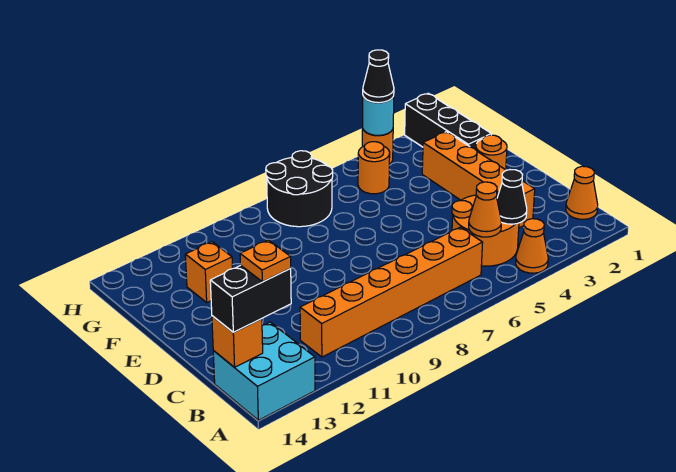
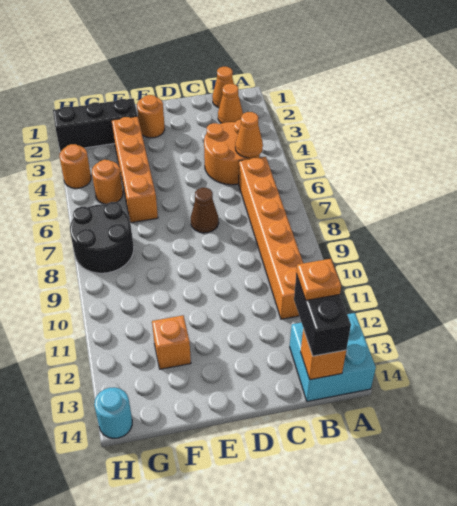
orange 1x1 cone [516,219,548,273] -> orange 1x1 cone moved to [218,84,243,123]
black 1x1 cone [497,170,527,224] -> none
orange 1x4 brick [422,132,535,228] -> orange 1x4 brick turned to [112,116,158,223]
none -> brown 1x1 cone [191,188,219,233]
cyan 1x1 round brick [363,97,394,135] -> cyan 1x1 round brick moved to [94,387,132,438]
black 1x1 cone [363,50,394,103] -> none

